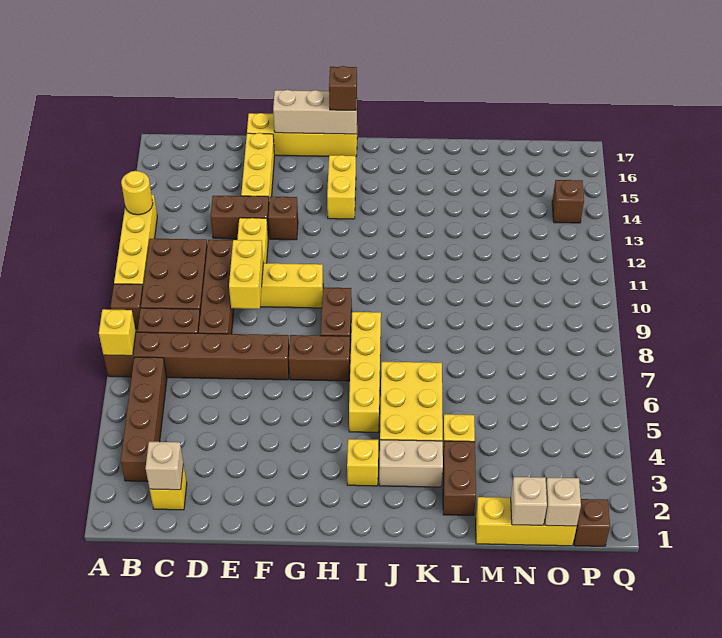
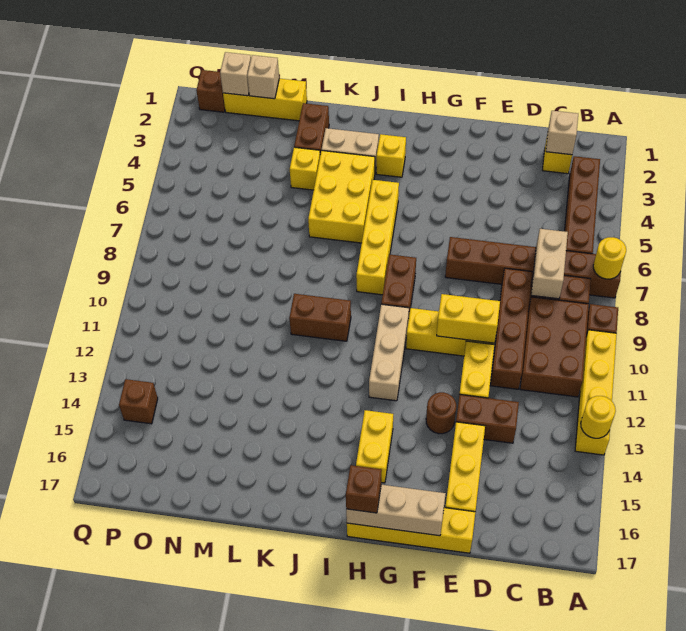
yellow 1x1 brick [99,309,136,356] -> yellow 1x1 round brick [593,237,626,279]
none -> tan 1x2 brick [531,229,568,299]
yellow 1x2 brick [229,240,263,309] -> yellow 1x2 brick turned to [437,294,500,343]
brown 1x1 brick [268,197,298,240] -> brown 1x1 round brick [426,392,456,434]
brown 1x2 brick [289,335,350,381] -> brown 1x2 brick moved to [289,294,351,341]
none -> tan 1x3 brick [369,304,409,401]

